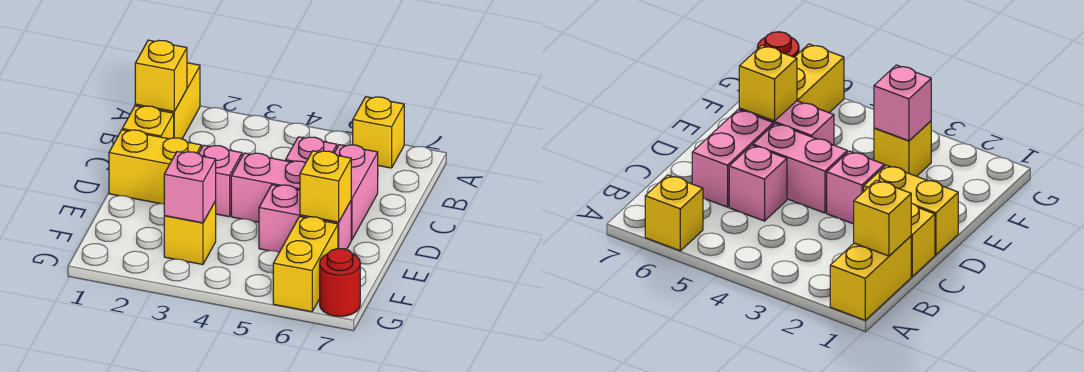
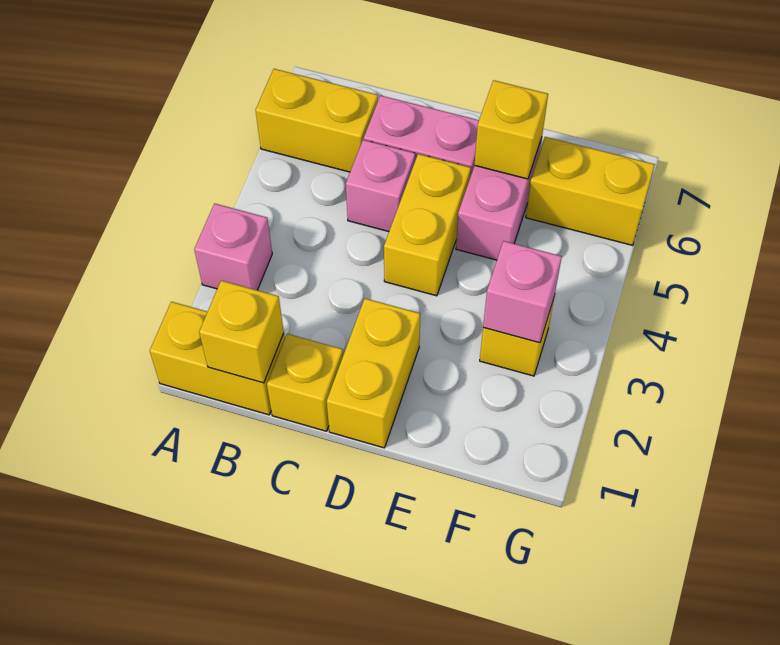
yellow 1x1 brick [353,97,404,168] -> yellow 1x2 brick [256,69,378,172]
pink 1x1 brick [199,145,242,217] -> pink 1x1 brick moved to [194,203,272,290]
pink 1x2 brick [231,153,305,222] -> yellow 1x2 brick [384,154,471,296]
red 1x1 round brick [320,248,360,316] -> none

